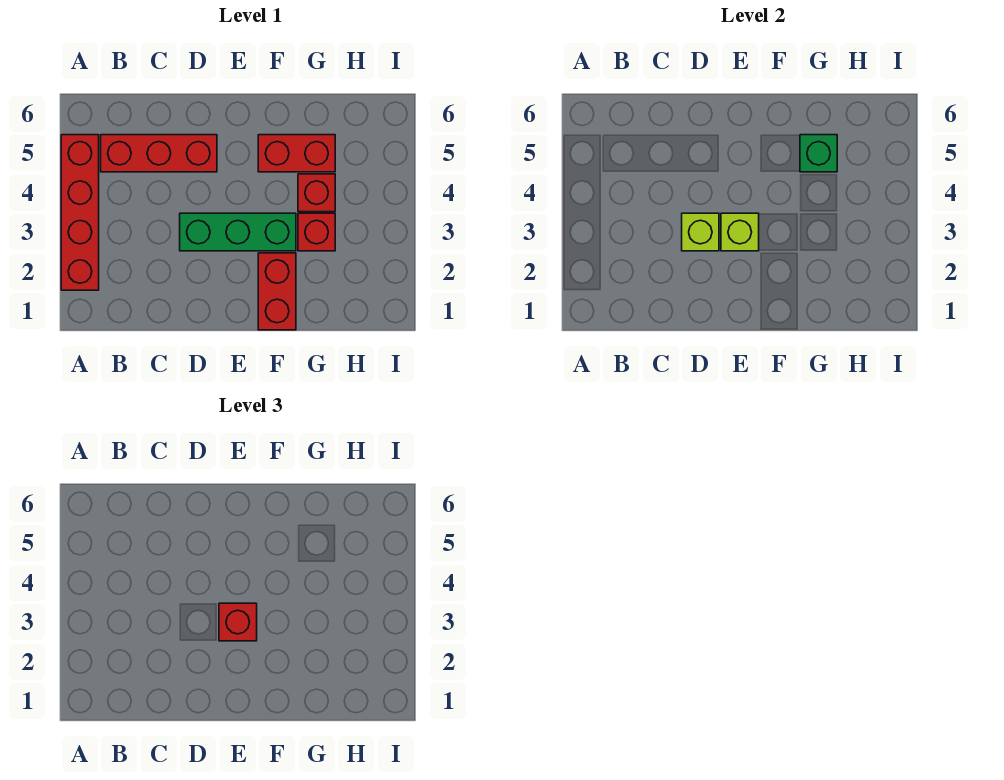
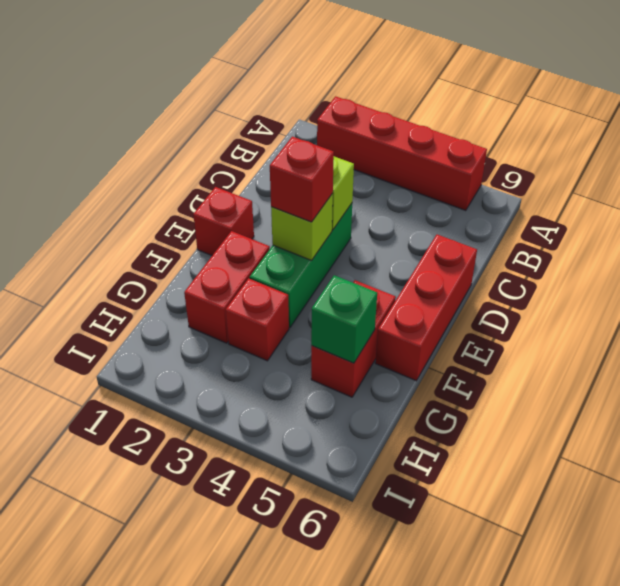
red 1x3 brick [101,135,217,172] -> red 1x3 brick moved to [375,235,477,381]
red 1x2 brick [258,253,296,330] -> red 1x2 brick turned to [184,231,270,343]
red 1x1 brick [298,174,335,212] -> red 1x1 brick moved to [193,187,254,255]

